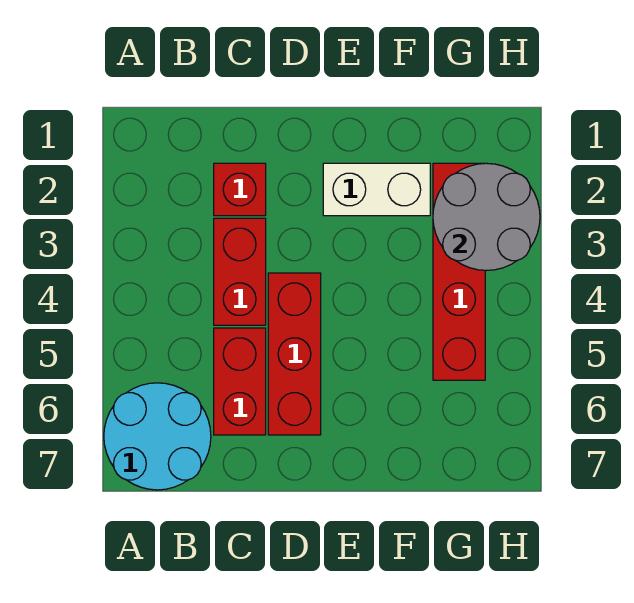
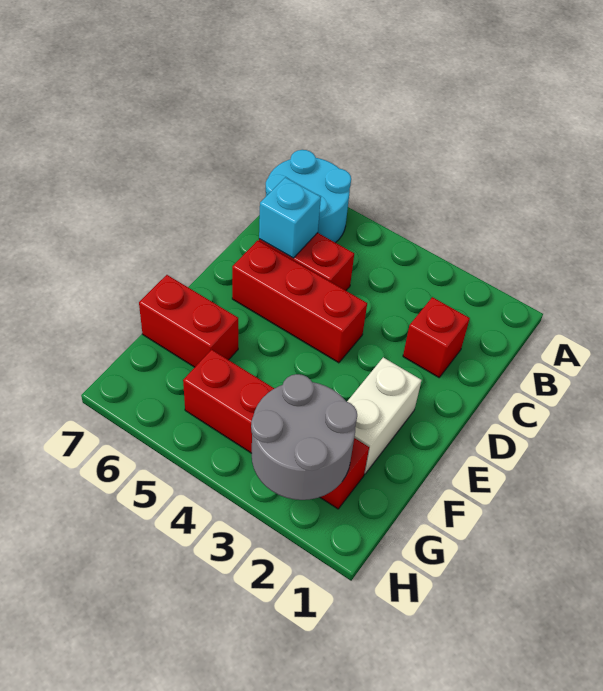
red 1x2 brick [214,218,266,325] -> red 1x2 brick moved to [139,275,238,367]
none -> cyan 1x1 brick [259,177,321,258]

